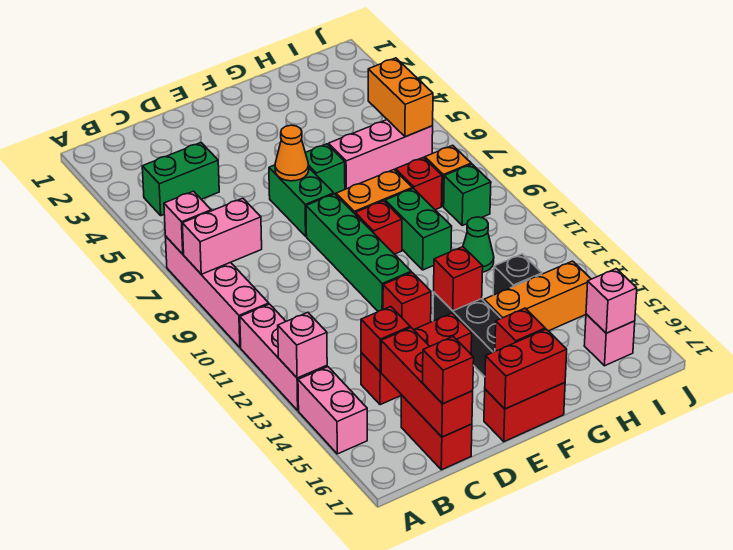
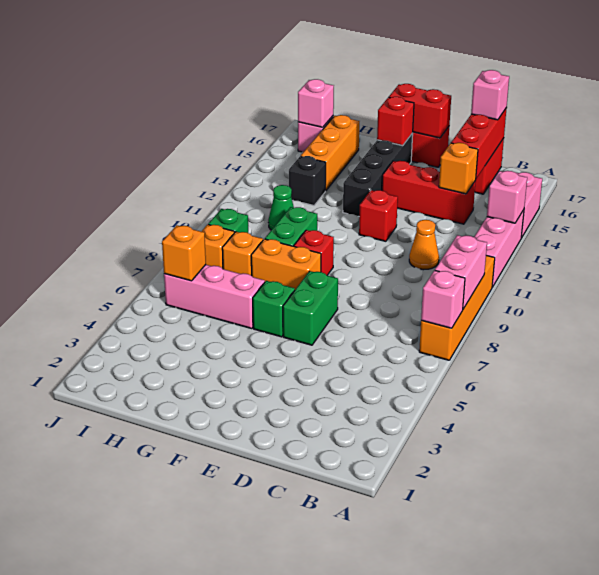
pink 1x4 brick [165,236,269,348] -> orange 1x4 brick [419,255,495,360]
pink 1x2 brick [182,198,262,274] -> pink 1x2 brick turned to [435,235,487,309]
green 1x2 brick [142,143,219,216] -> none
red 1x1 brick [361,307,410,372] -> orange 1x1 brick [439,143,478,194]
red 1x1 brick [423,337,474,404] -> pink 1x1 brick [471,70,509,120]
orange 1x1 cone [275,125,309,181] -> orange 1x1 cone moved to [409,220,439,270]
green 1x4 brick [306,194,411,311] -> none
red 1x1 brick [434,247,483,311] -> none
orange 1x3 brick [484,261,591,331] -> orange 1x3 brick turned to [301,115,359,191]
red 1x1 brick [396,157,442,210] -> orange 1x1 brick [222,232,263,276]
orange 1x2 brick [368,58,433,137] -> orange 1x1 brick [162,225,206,281]

